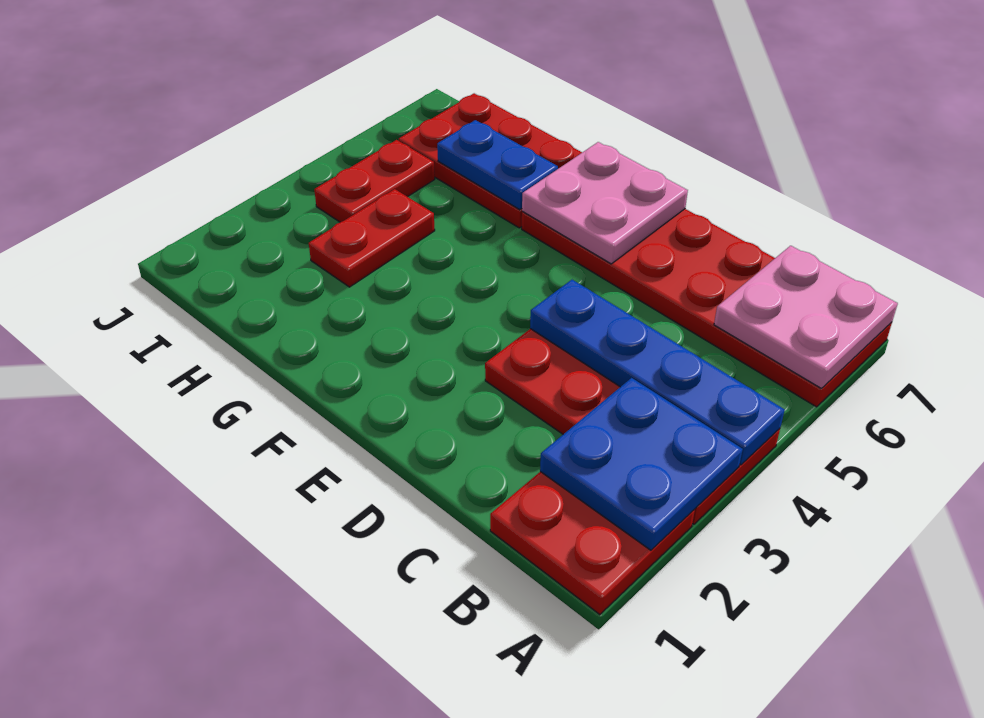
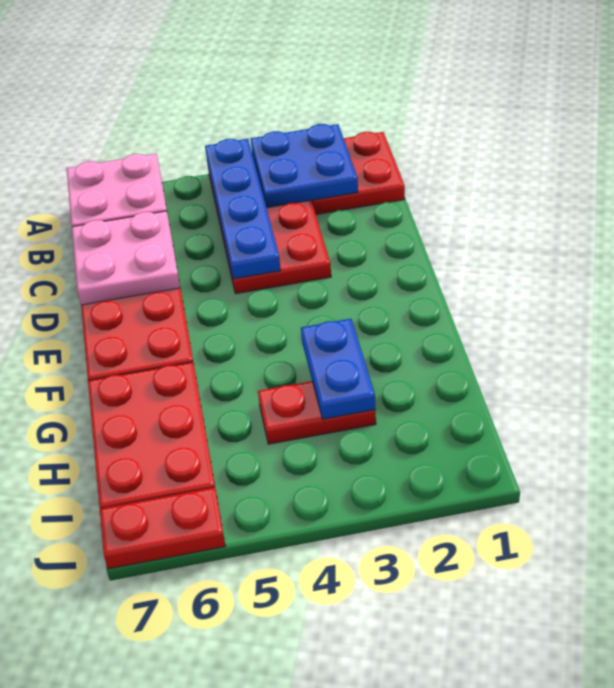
pink 2x2 plate [522,142,688,264] -> pink 2x2 plate moved to [72,211,180,305]
blue 1x2 plate [437,120,558,210] -> blue 1x2 plate moved to [301,319,376,419]
red 1x2 plate [314,140,435,222] -> red 1x2 plate moved to [100,488,225,569]

